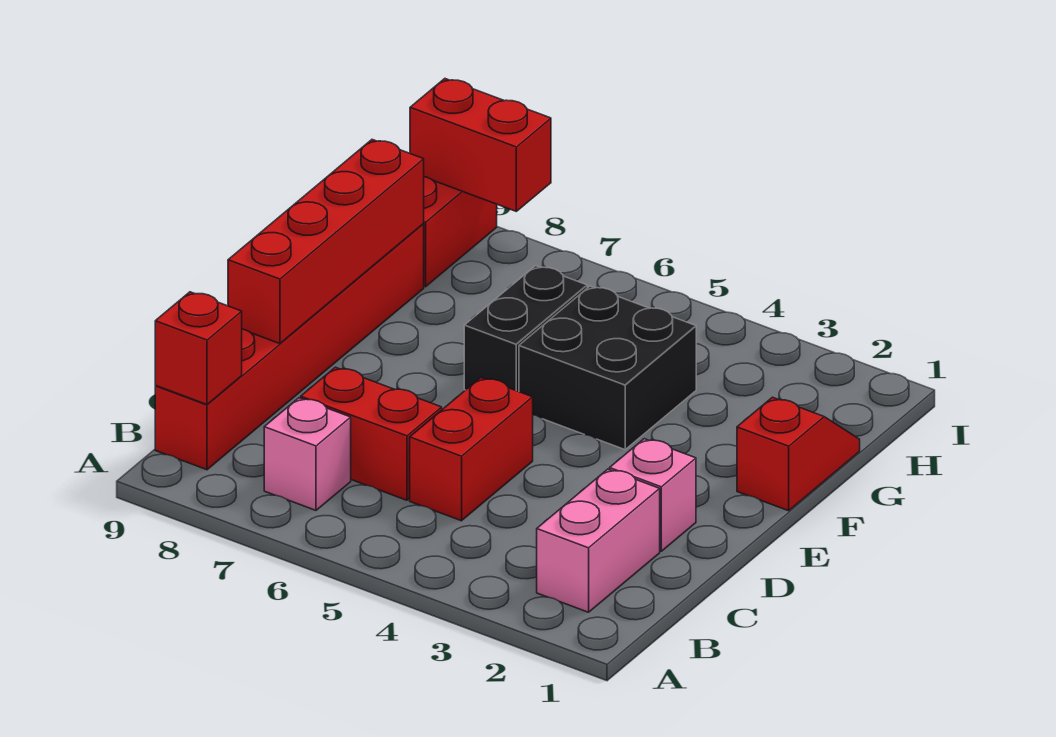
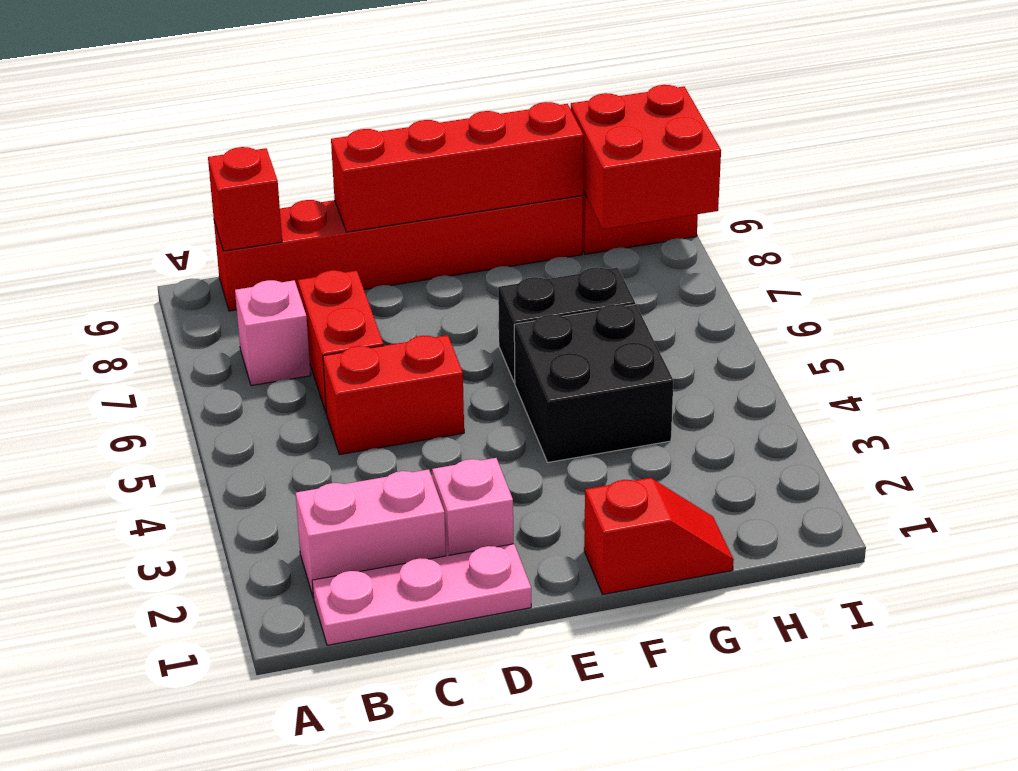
none -> pink 1x3 plate [312,544,531,645]
red 1x2 brick [410,79,551,211] -> red 2x2 brick [571,85,721,229]

